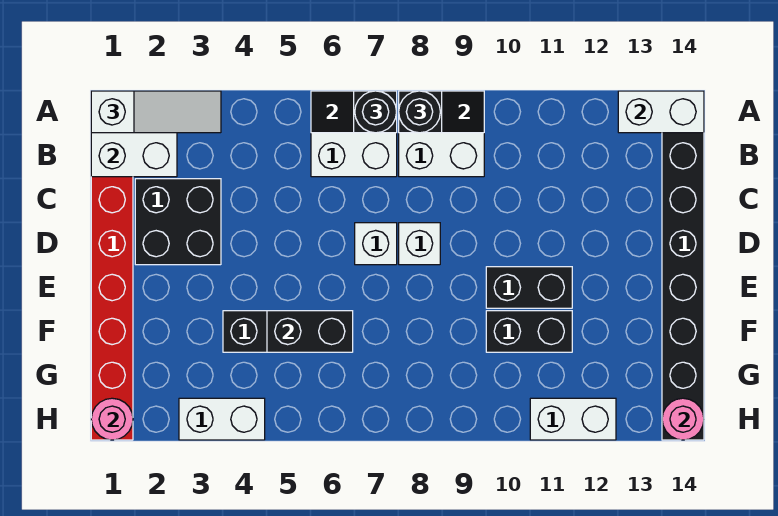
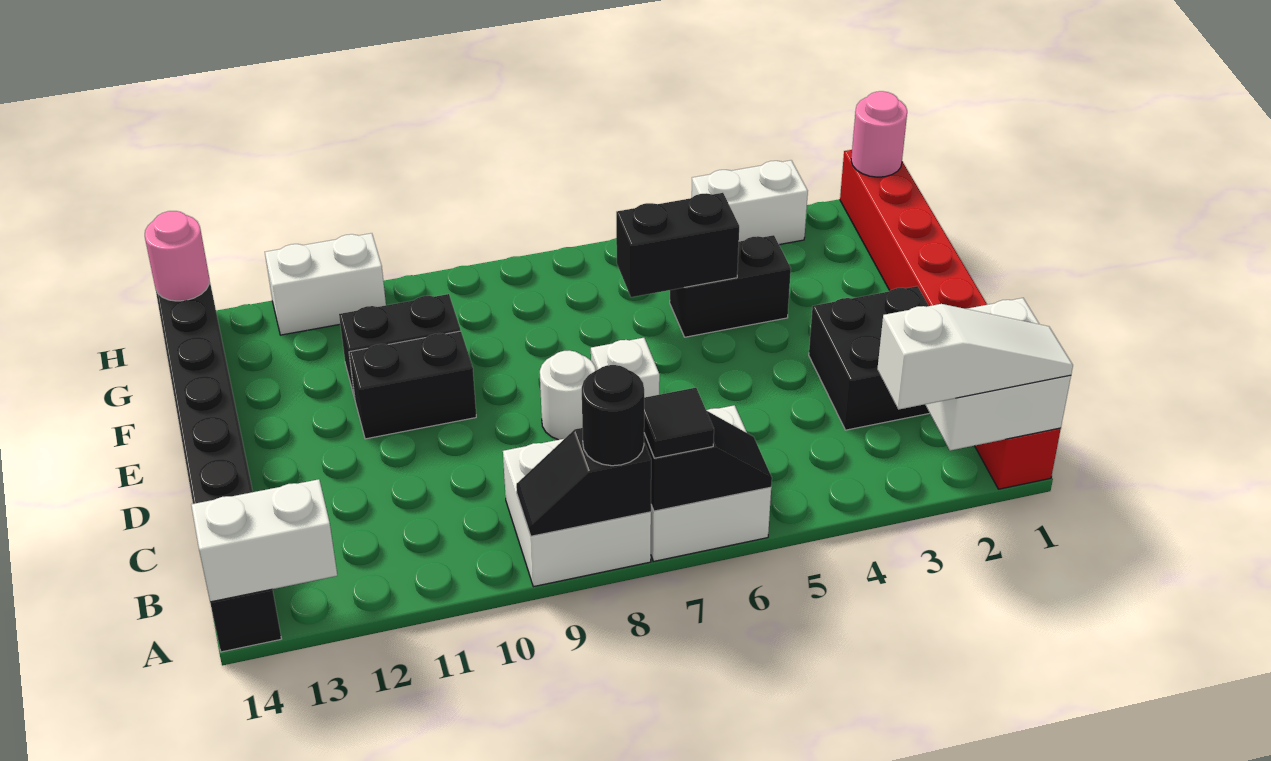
white 1x3 slope [91,91,221,133] -> white 1x3 slope turned to [877,304,1073,410]
black 1x1 round brick [355,91,397,133] -> black 1x1 tile [644,388,714,458]
white 1x1 brick [399,223,440,265] -> white 1x1 round brick [540,350,596,440]

